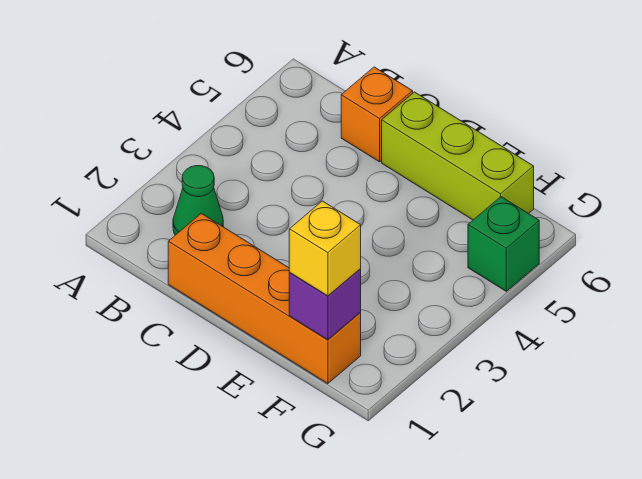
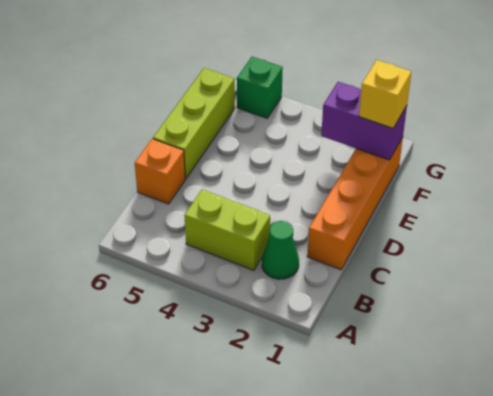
none -> lime 1x2 brick [184,190,270,270]
purple 1x1 brick [289,268,361,340] -> purple 1x2 brick [321,82,407,160]

